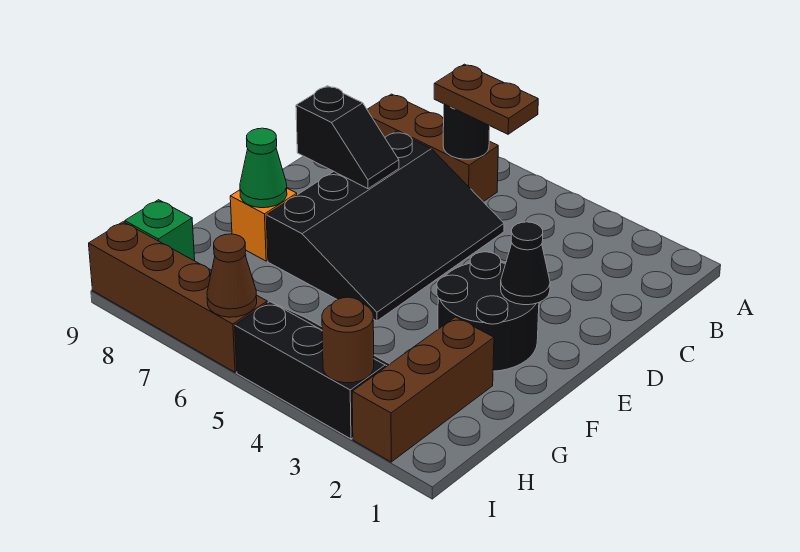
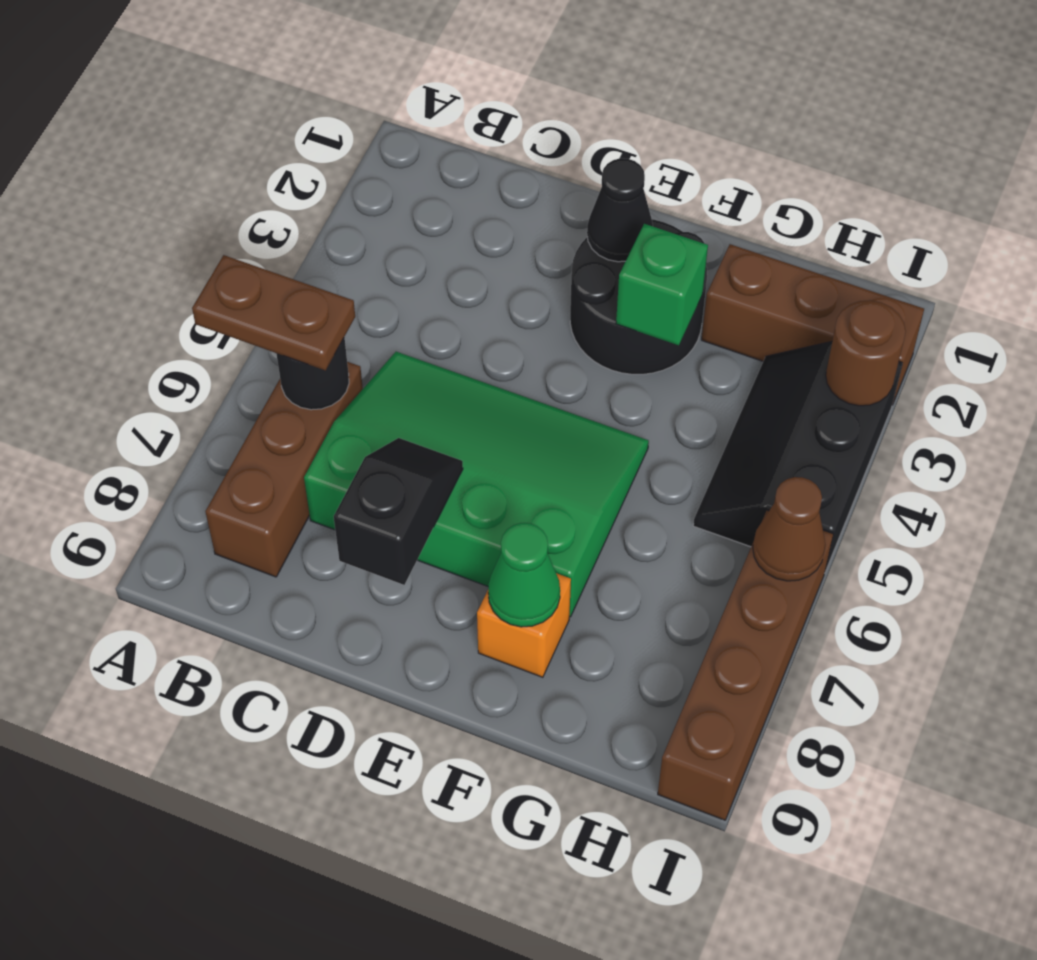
brown 1x2 plate [434,64,538,134] -> brown 1x2 plate turned to [192,255,355,371]
black 3x4 slope [266,132,504,321] -> green 3x4 slope [304,352,649,617]
green 1x1 brick [125,200,195,261] -> green 1x1 brick moved to [616,224,708,345]

